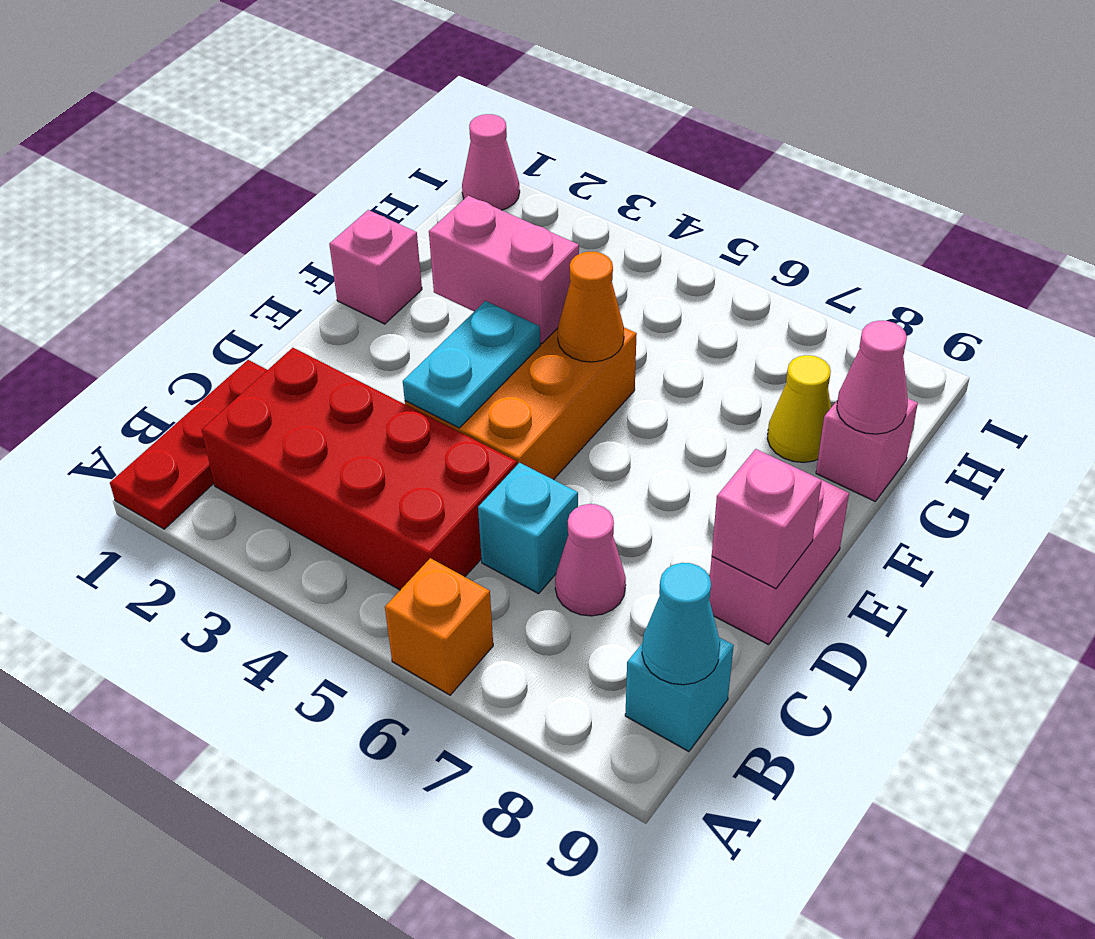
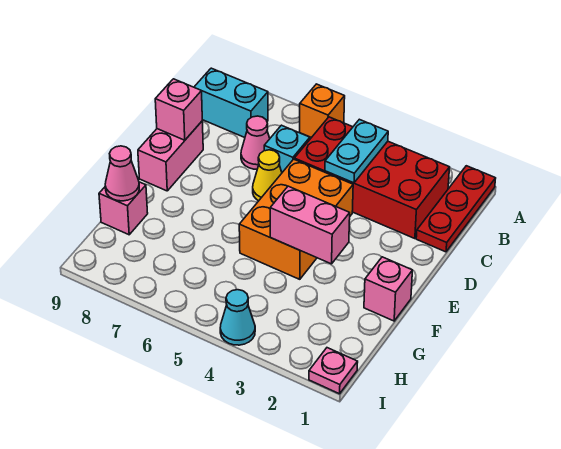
cyan 1x1 brick [625,637,734,752] -> cyan 1x2 brick [194,68,268,138]
cyan 1x1 cone [642,563,720,685] -> cyan 1x1 cone moved to [220,290,255,345]
cyan 1x2 plate [403,301,540,428] -> cyan 1x2 plate moved to [325,119,388,183]
orange 1x1 cone [558,252,624,362] -> none
yellow 1x1 cone [767,355,831,462] -> yellow 1x1 cone moved to [253,150,282,201]
pink 1x1 cone [462,114,520,210] -> pink 1x1 plate [309,348,358,394]

